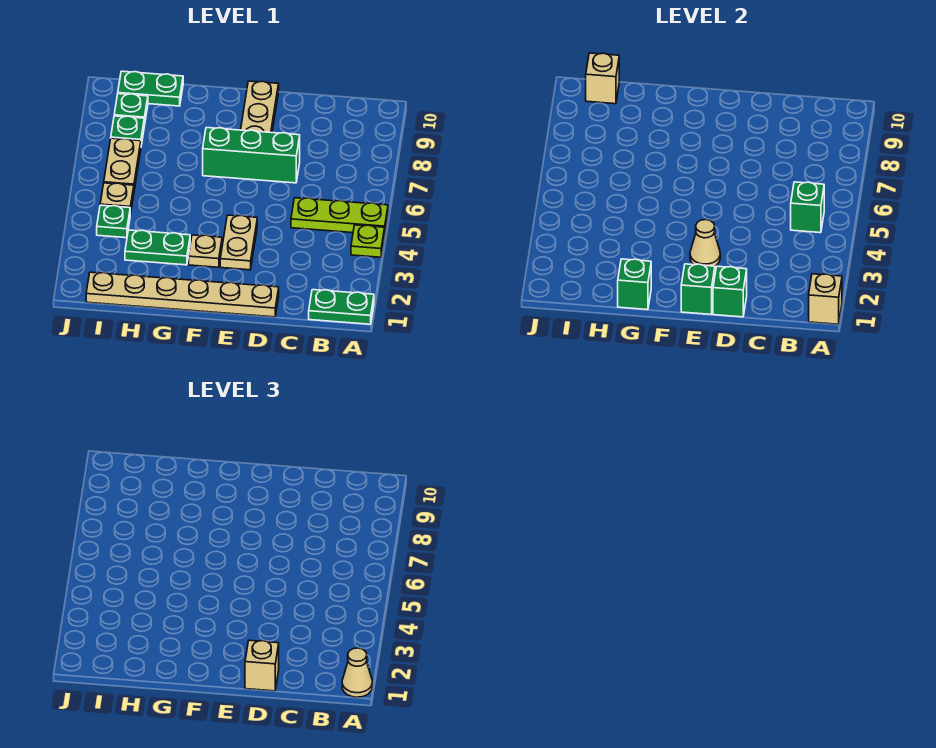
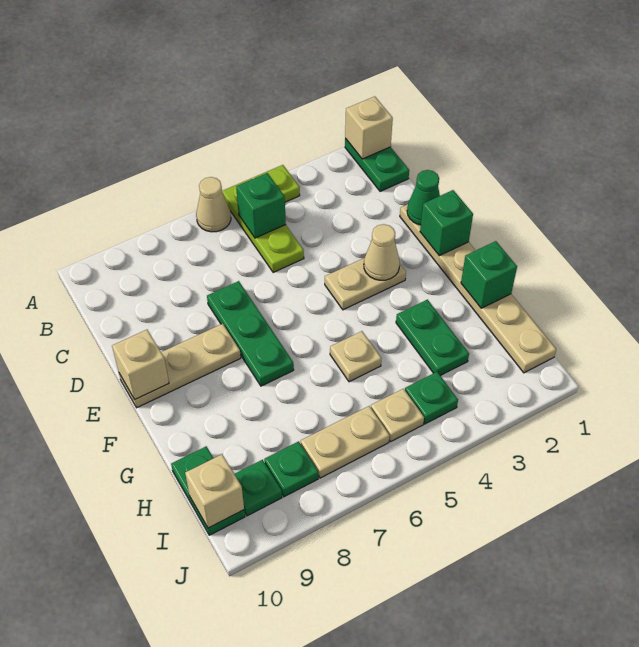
tan 1x1 cone [342,648,372,697] -> tan 1x1 cone moved to [196,177,231,232]
green 1x1 brick [713,266,747,317] -> green 1x1 cone [407,170,440,225]
tan 1x1 brick [245,640,279,691] -> tan 1x1 brick moved to [112,330,169,400]
green 1x3 brick [203,128,300,183] -> green 1x3 plate [207,281,294,386]
tan 1x1 plate [189,235,222,267] -> tan 1x1 plate moved to [330,331,382,382]

